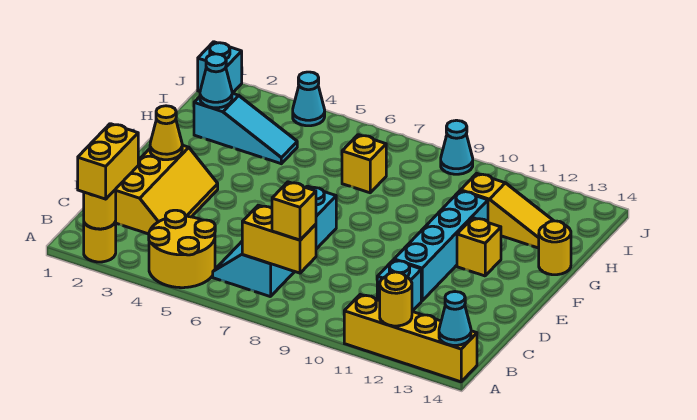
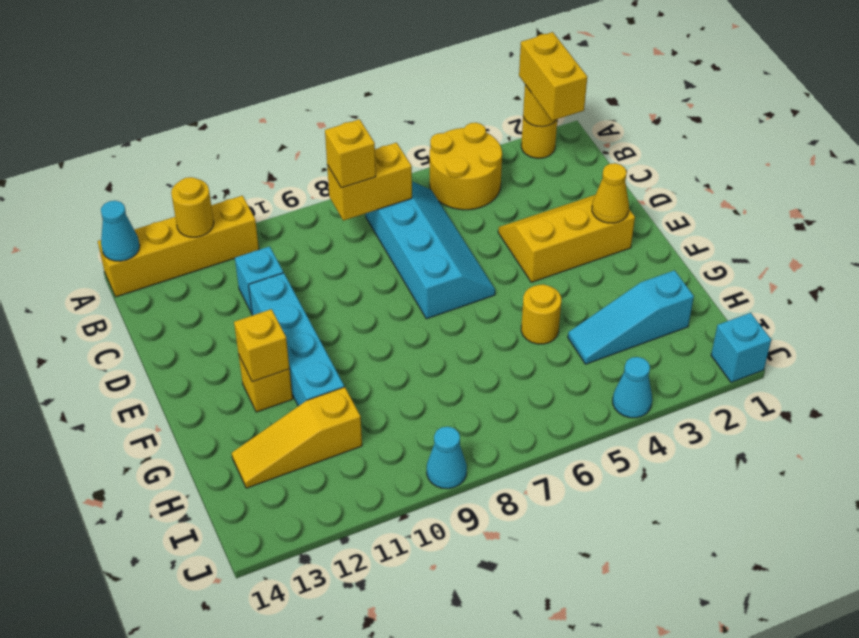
yellow 2x3 slope [115,145,218,234] -> yellow 2x3 slope turned to [498,195,635,282]
yellow 1x1 round brick [539,221,571,275] -> yellow 1x1 round brick moved to [521,284,561,344]
cyan 1x1 cone [200,54,232,108] -> none
yellow 1x1 brick [342,135,386,193] -> yellow 1x1 brick moved to [234,309,290,382]

